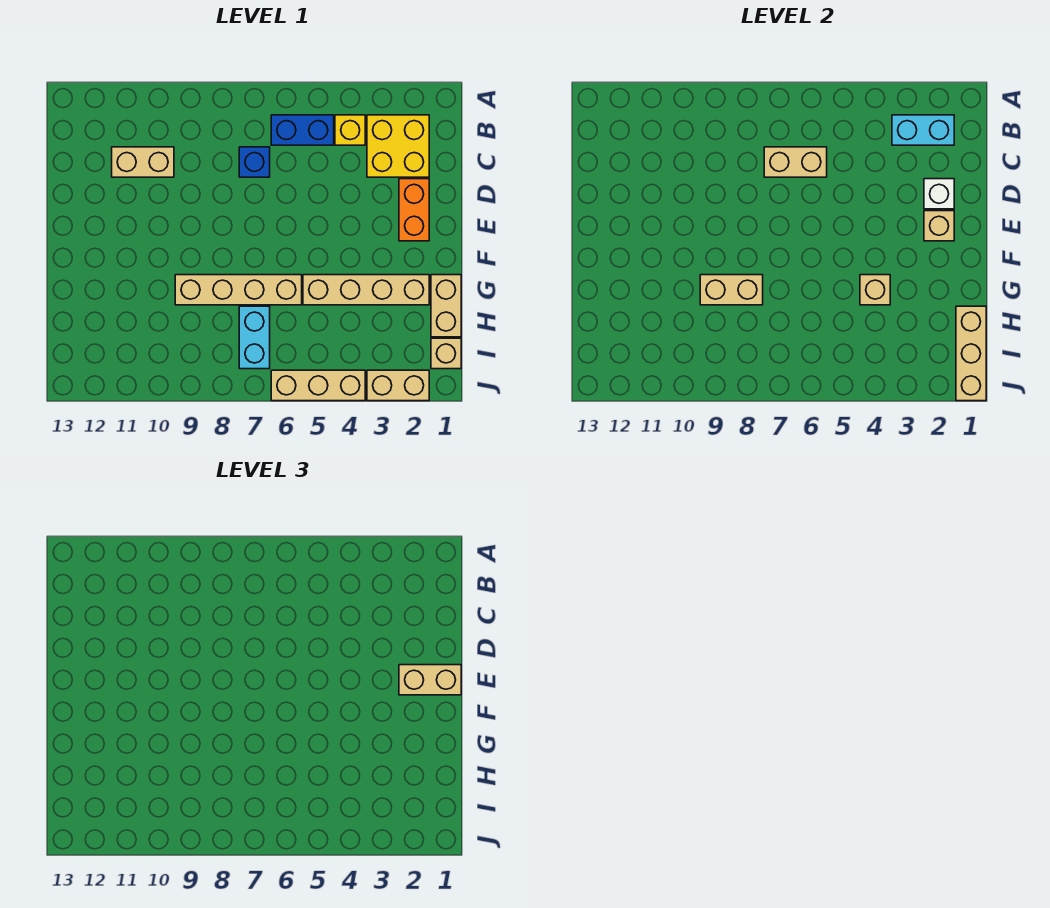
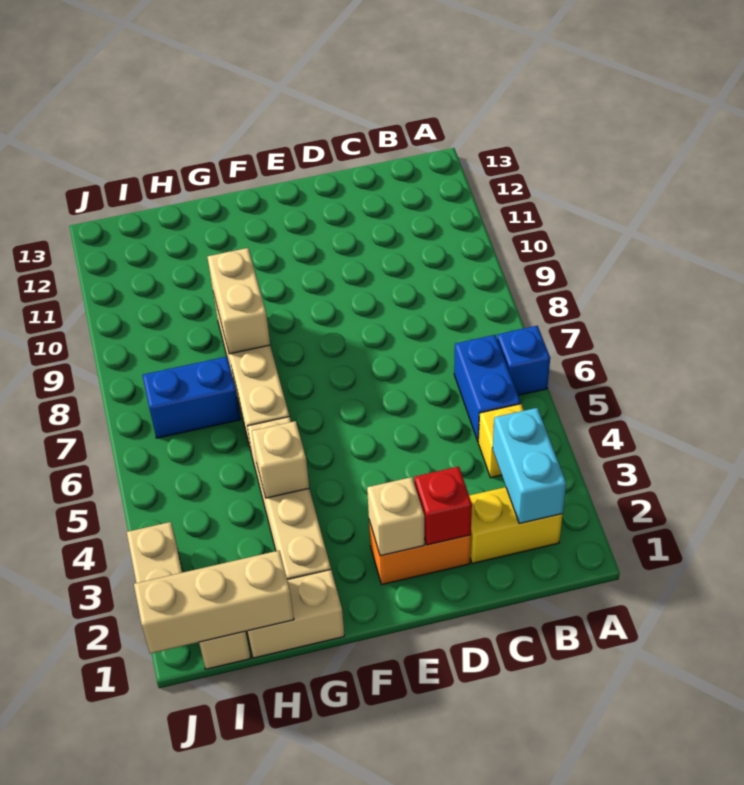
yellow 2x2 brick [367,115,429,177] -> yellow 1x2 brick [469,487,563,563]
tan 1x2 brick [764,147,827,177] -> none
blue 1x1 brick [239,147,270,177] -> blue 1x1 brick moved to [497,326,550,395]
tan 1x2 brick [112,147,174,177] -> none
white 1x1 brick [924,179,954,209] -> red 1x1 brick [414,467,472,545]
tan 1x2 brick [399,665,461,695] -> none
cyan 1x2 brick [239,306,270,369] -> blue 1x2 brick [142,357,241,438]
tan 1x3 brick [271,370,365,401] -> none

